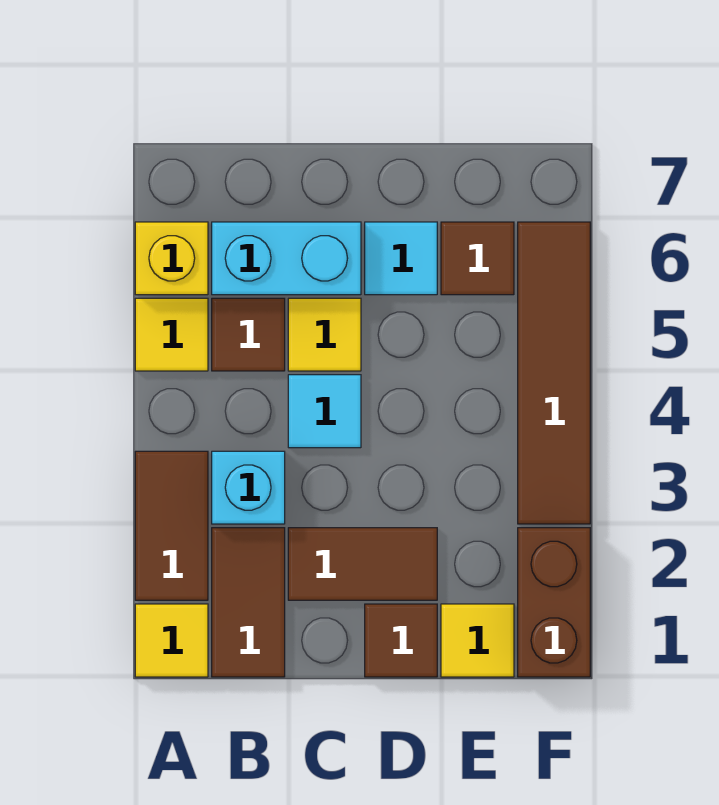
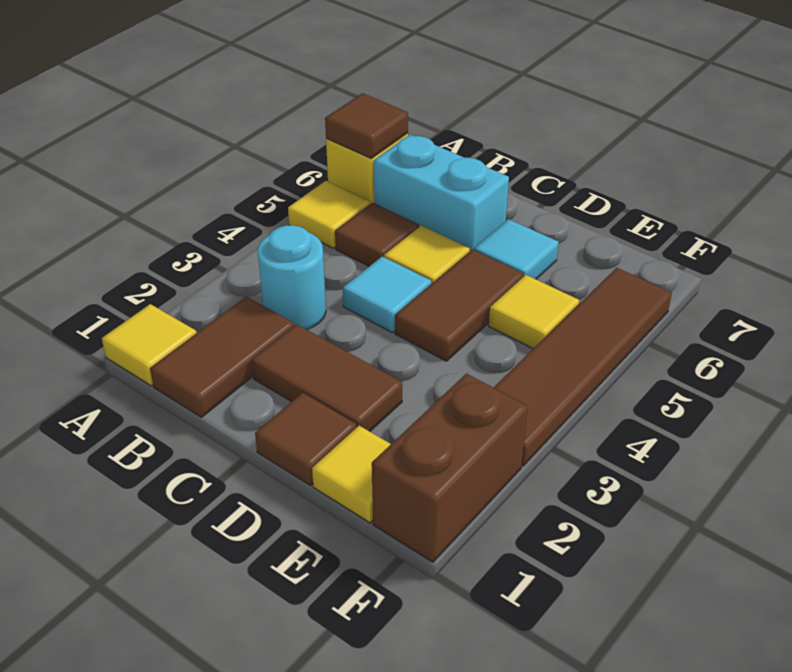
brown 1x2 tile [135,451,208,600] -> brown 1x2 tile moved to [395,250,523,361]
cyan 1x1 brick [212,451,285,524] -> cyan 1x1 round brick [258,225,326,330]
none -> yellow 1x1 tile [489,275,579,349]
brown 1x1 tile [441,222,514,295] -> brown 1x1 tile moved to [325,93,408,158]

